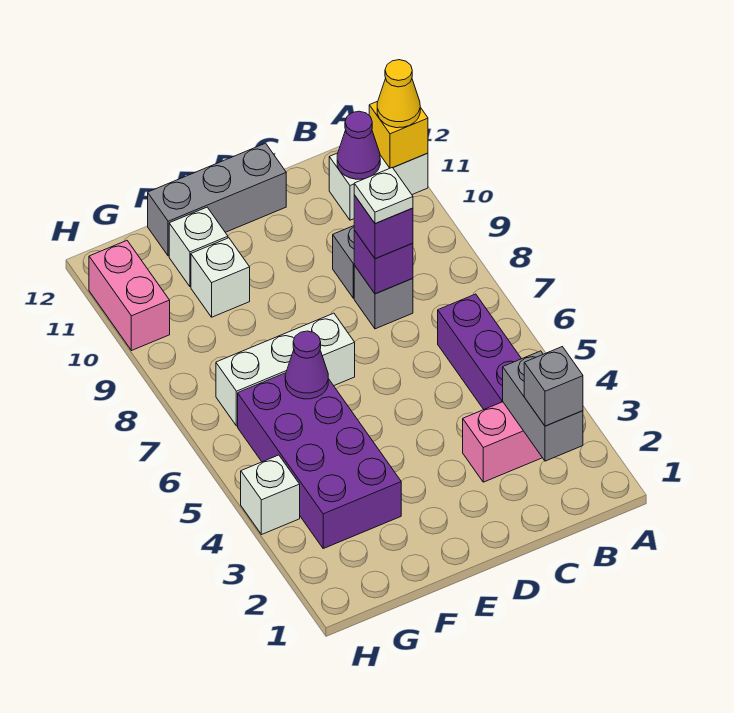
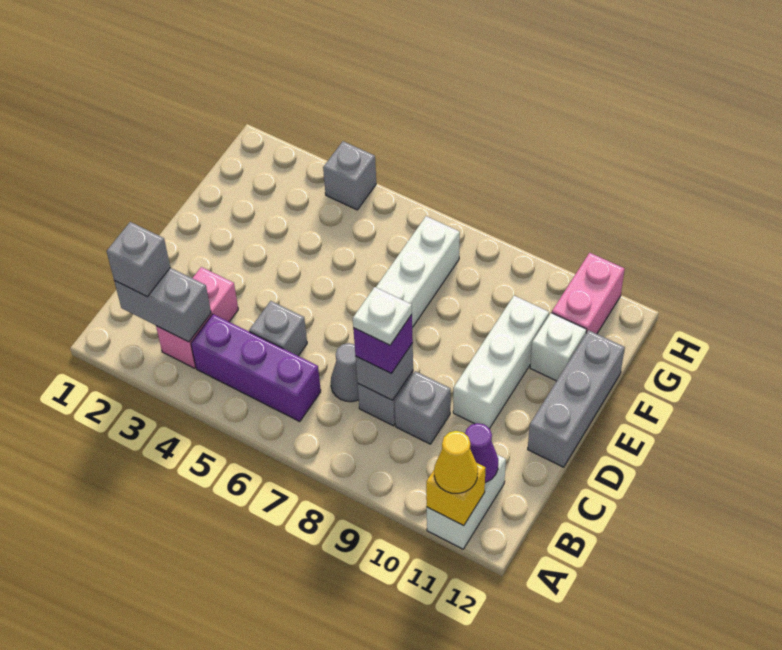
none -> grey 1x1 brick [249,301,307,356]
none -> grey 1x1 cone [331,343,359,402]
purple 1x1 brick [354,230,413,294] -> grey 1x1 brick [356,343,413,400]
purple 2x4 brick [238,373,401,548] -> none
purple 1x1 cone [285,331,328,399] -> none
white 1x1 brick [191,238,250,317] -> white 1x3 brick [453,296,549,429]
white 1x1 brick [241,455,300,535] -> grey 1x1 brick [323,141,376,210]
pink 1x2 brick [89,241,170,351] -> pink 1x2 brick turned to [552,253,625,334]

